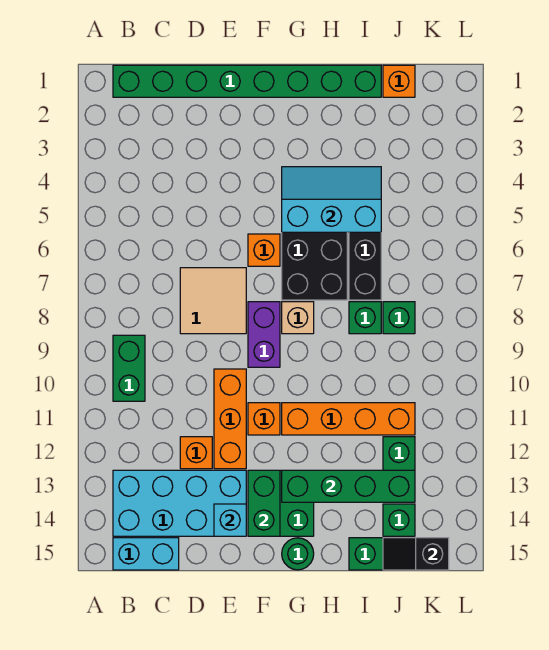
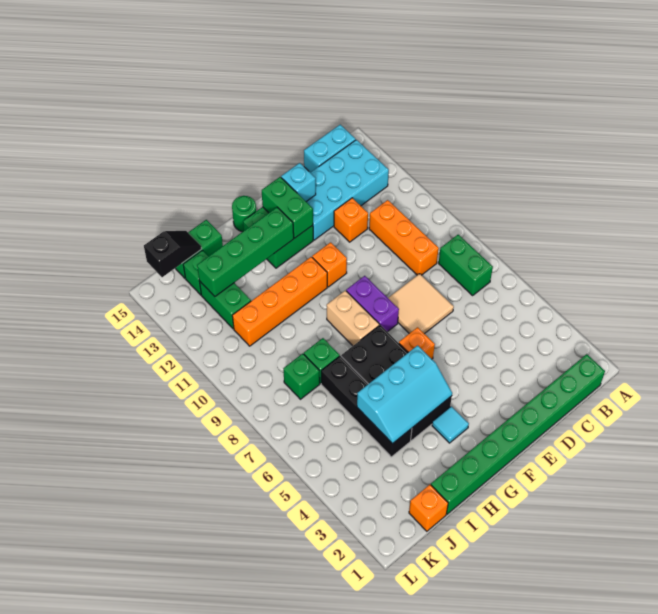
green 1x2 brick [113,335,145,401] -> green 1x2 brick moved to [439,235,493,295]
orange 1x3 brick [214,369,246,469] -> orange 1x3 brick moved to [369,200,439,275]
none -> cyan 1x1 tile [432,406,469,443]
tan 1x1 brick [282,302,314,334] -> tan 1x2 brick [327,290,379,346]

